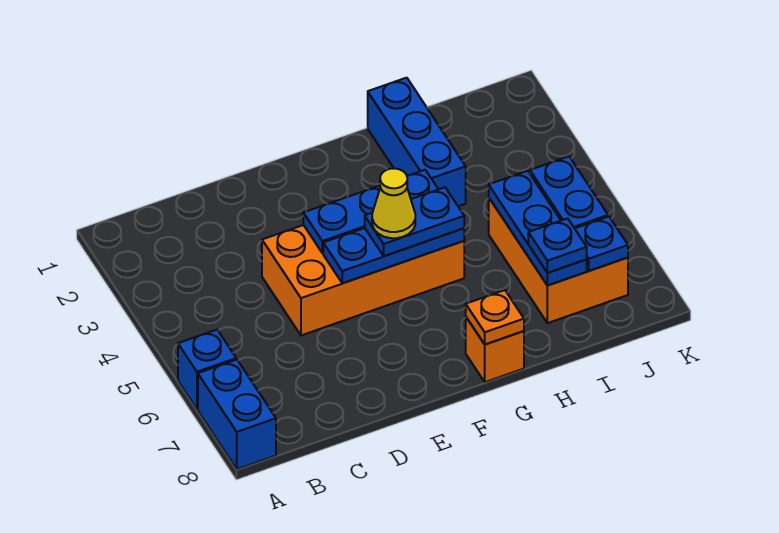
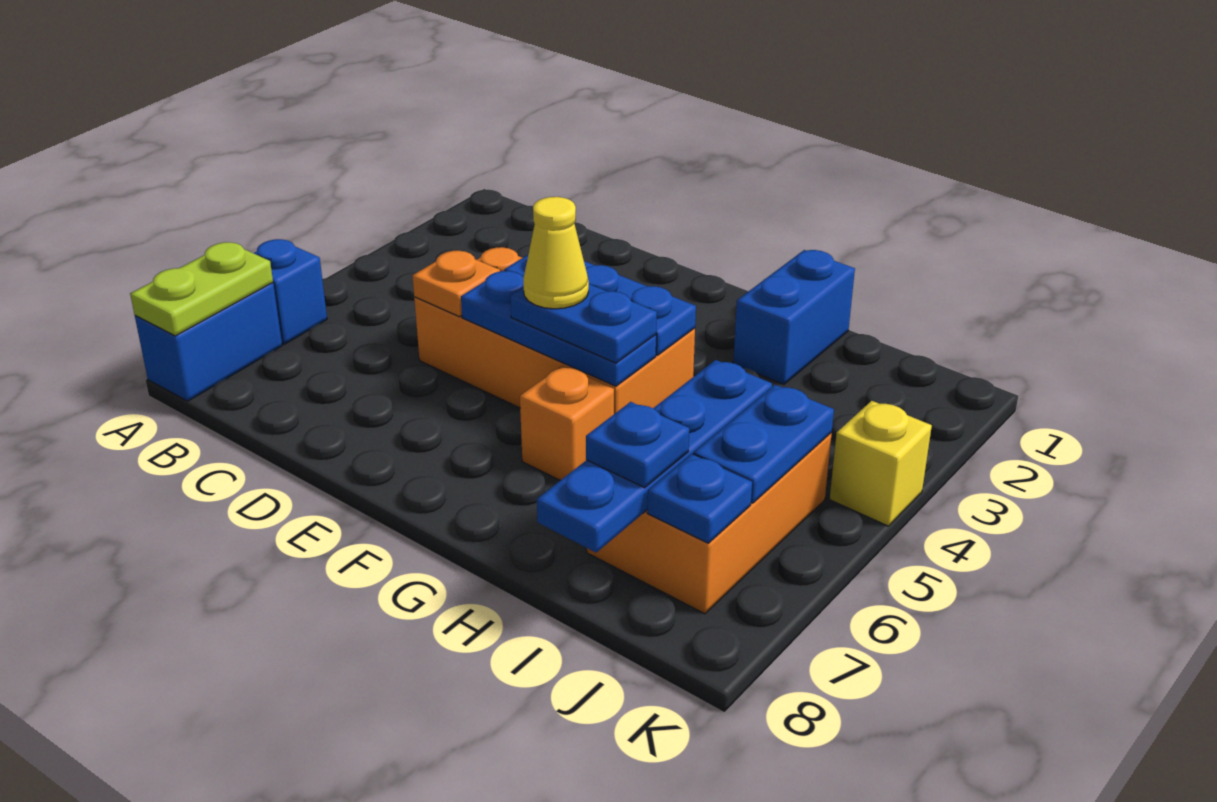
none -> lime 1x2 plate [130,242,273,336]
orange 1x1 brick [466,317,524,382] -> orange 1x1 brick moved to [520,366,614,480]
orange 1x1 plate [466,290,524,344] -> orange 1x1 plate moved to [412,251,500,317]
blue 1x3 brick [368,78,466,206] -> blue 1x2 brick [733,250,855,385]
blue 1x3 plate [489,171,587,286] -> blue 1x4 plate [537,360,772,552]
none -> yellow 1x1 brick [830,401,932,526]

